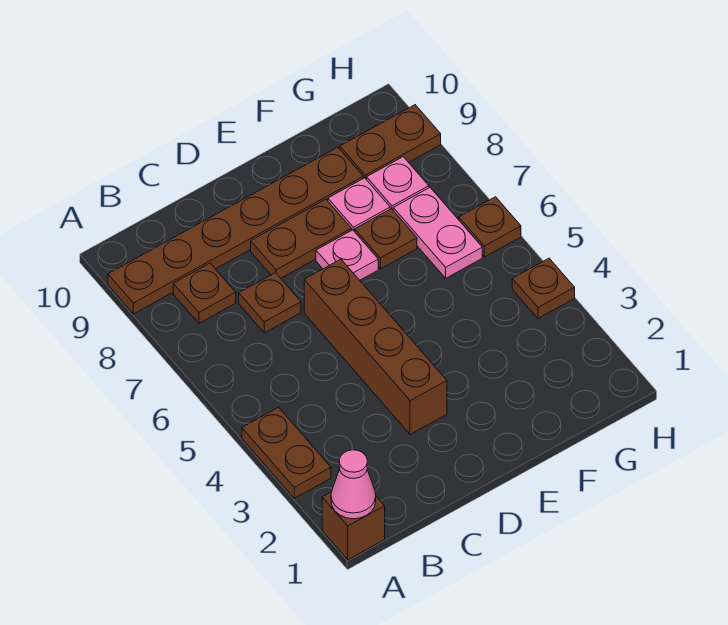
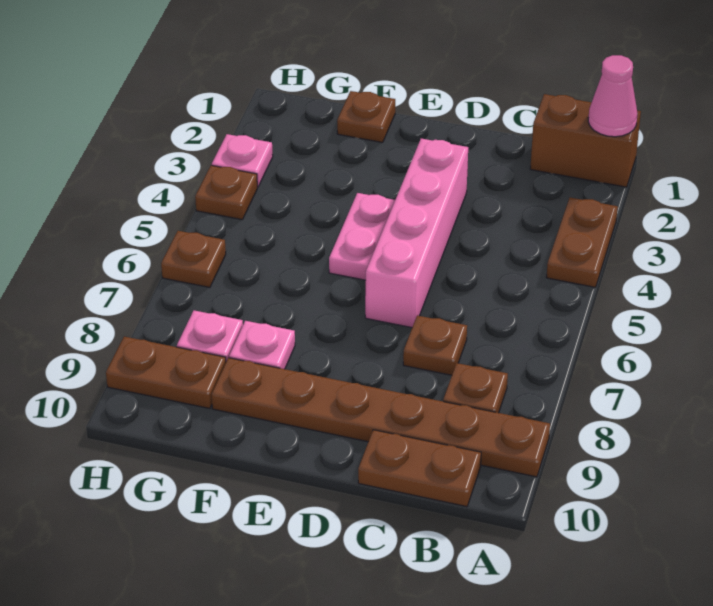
brown 1x1 brick [322,492,385,560] -> brown 1x2 brick [530,94,641,187]
brown 1x4 brick [304,259,447,434] -> pink 1x4 brick [365,139,468,328]
brown 1x2 plate [251,199,352,278] -> brown 1x2 plate moved to [358,430,481,507]
pink 1x1 plate [316,230,378,280] -> pink 1x1 plate moved to [212,134,273,187]
brown 1x1 plate [355,209,417,269] -> brown 1x1 plate moved to [337,91,395,143]
pink 1x2 plate [393,188,482,278] -> pink 1x2 plate moved to [329,193,395,280]

